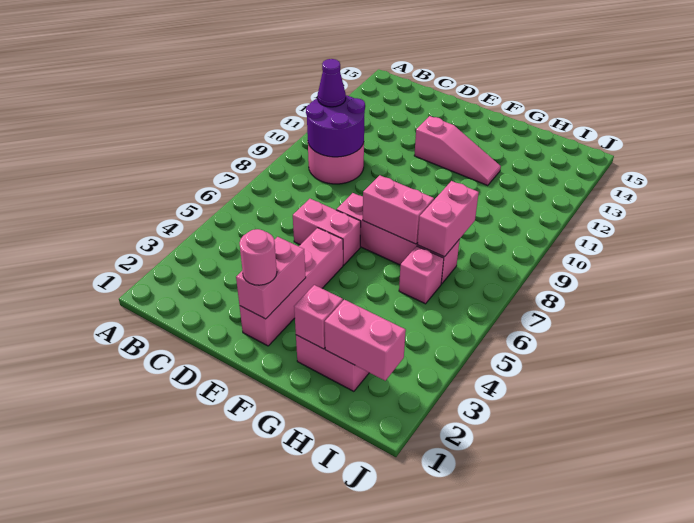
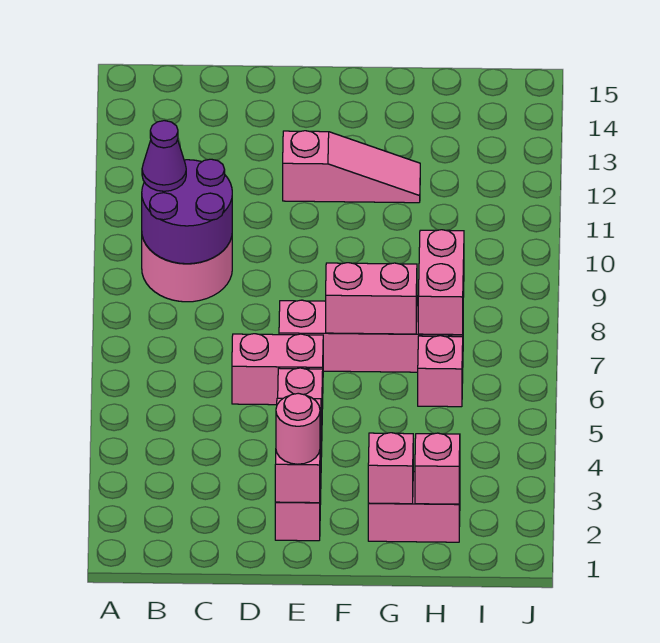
pink 1x2 brick [325,300,406,381] -> pink 1x1 brick [415,433,460,504]

